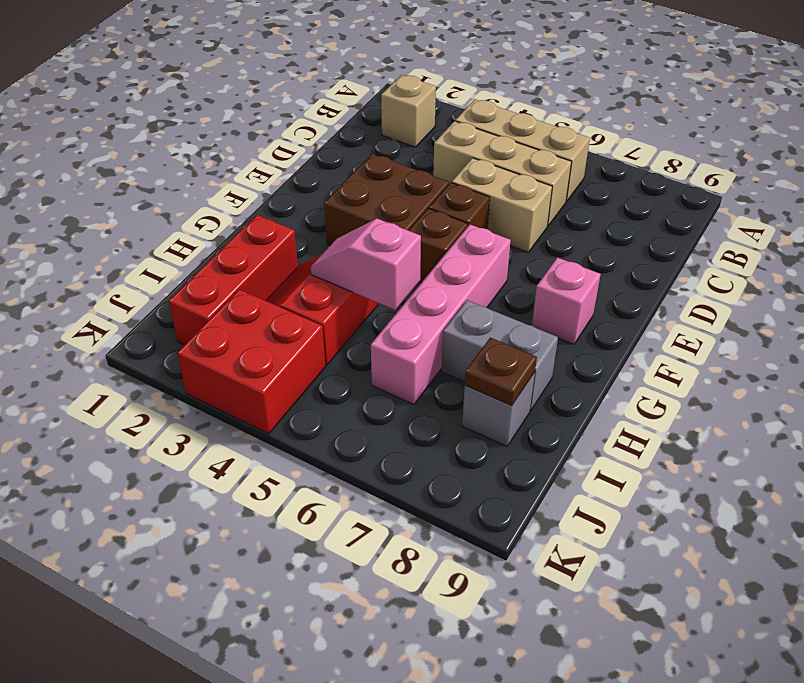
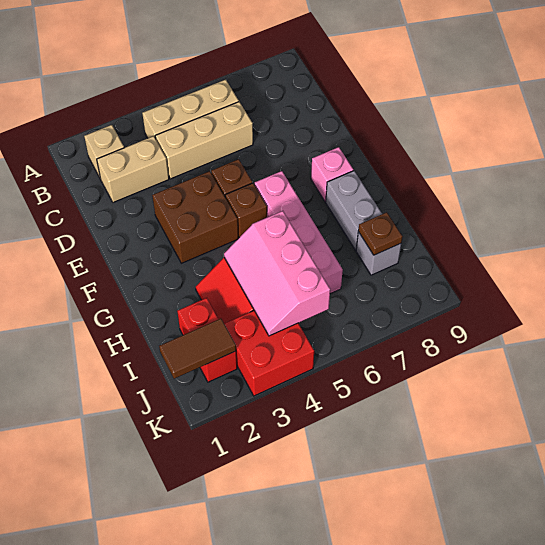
tan 1x2 brick [452,158,552,252] -> tan 1x2 brick moved to [97,136,169,202]
red 1x3 brick [169,215,298,345] -> red 1x2 brick [177,298,237,382]
pink 1x2 slope [311,219,421,310] -> pink 2x3 slope [224,211,330,336]
grey 1x2 brick [442,300,558,411] -> grey 1x2 brick turned to [326,171,382,250]
none -> brown 1x2 tile [159,319,236,379]

